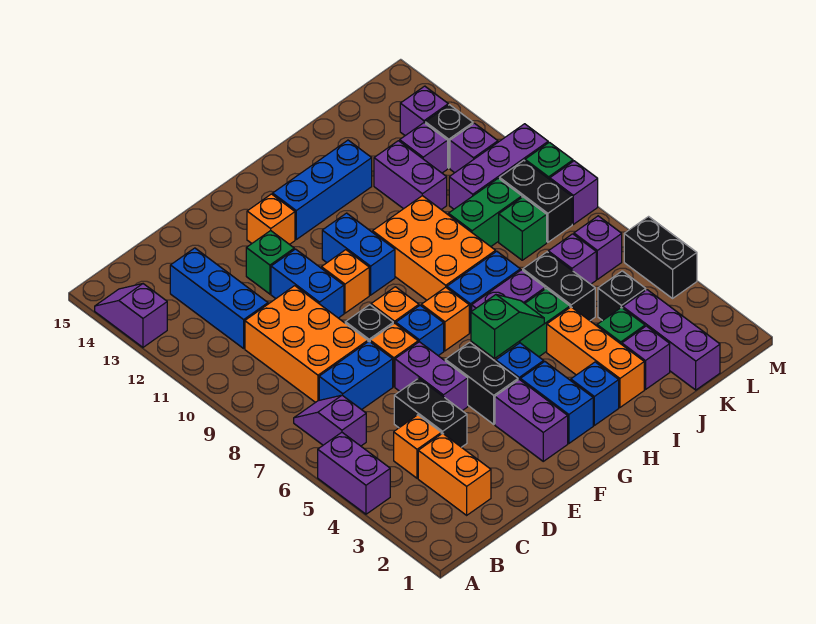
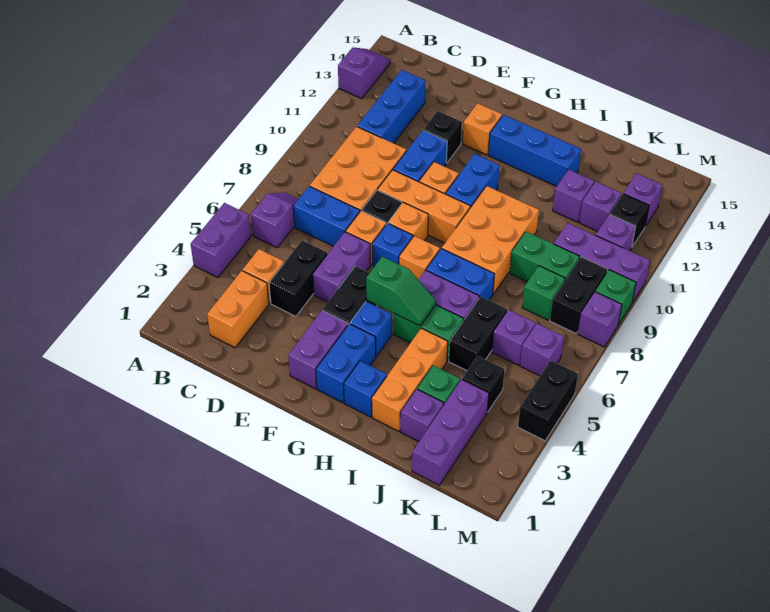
none -> orange 1x3 brick [378,170,470,243]
green 1x1 brick [246,231,294,294] -> black 1x1 brick [423,111,462,163]
purple 1x2 brick [374,141,447,210] -> purple 1x1 brick [553,170,594,222]

